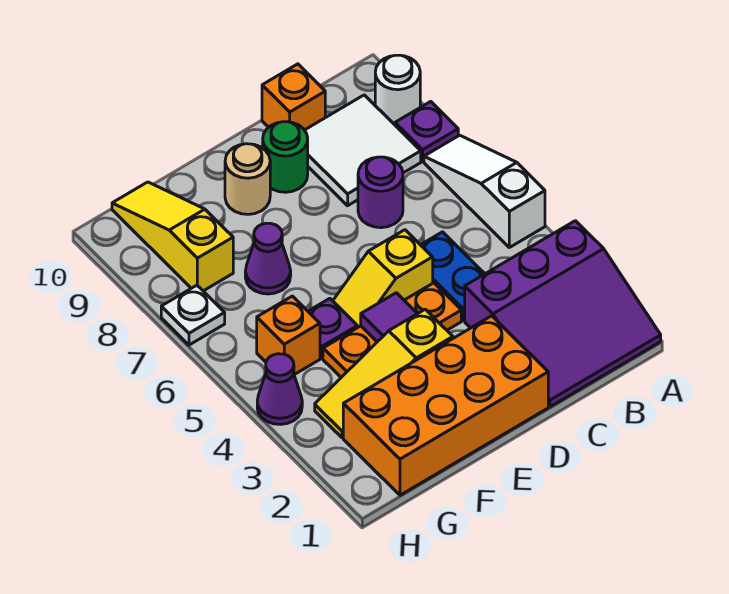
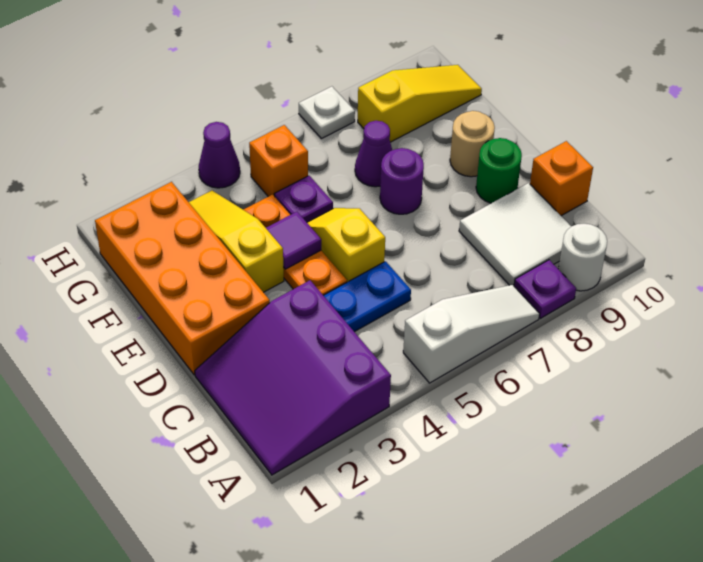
purple 1x1 round brick [358,157,403,228] -> purple 1x1 round brick moved to [380,148,424,214]

